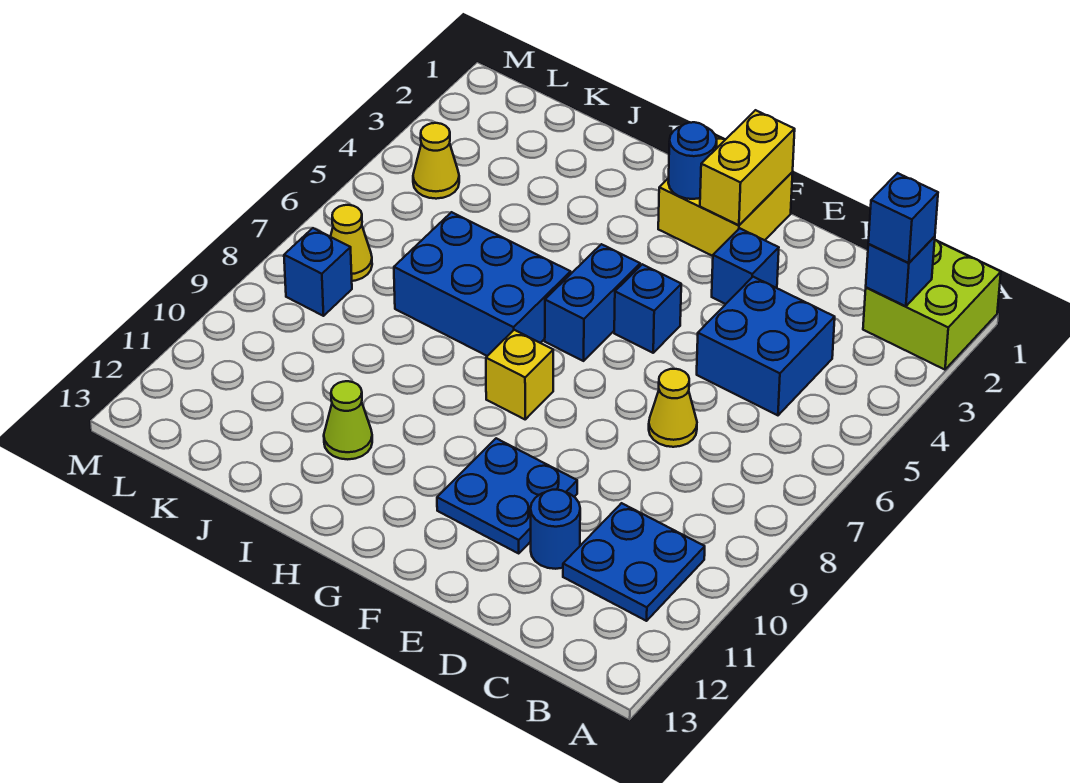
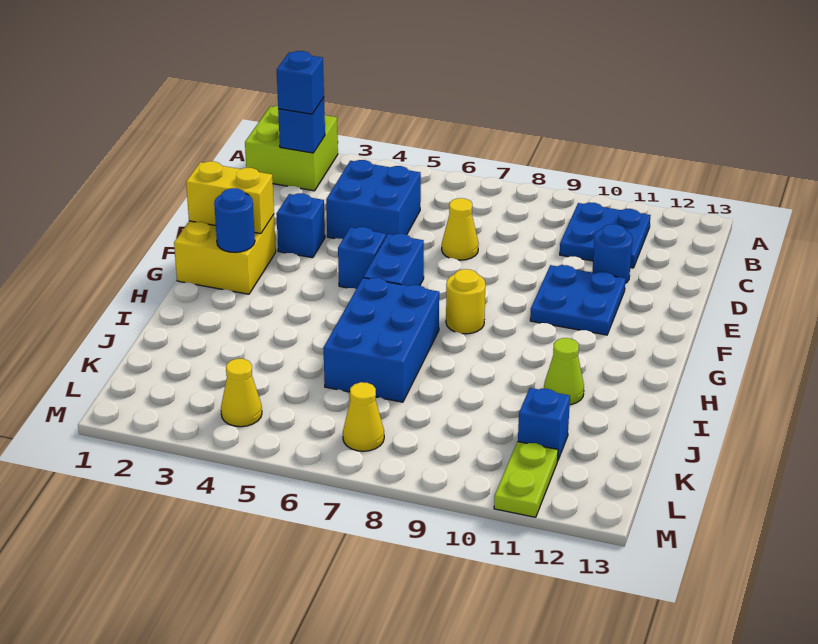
blue 1x2 brick [545,244,640,361] -> blue 1x2 brick turned to [363,234,424,286]
yellow 1x1 brick [486,330,553,419] -> yellow 1x1 round brick [446,269,485,334]
blue 1x1 brick [284,228,352,316] -> blue 1x1 brick moved to [518,388,570,461]
none -> lime 1x2 plate [494,442,558,517]

